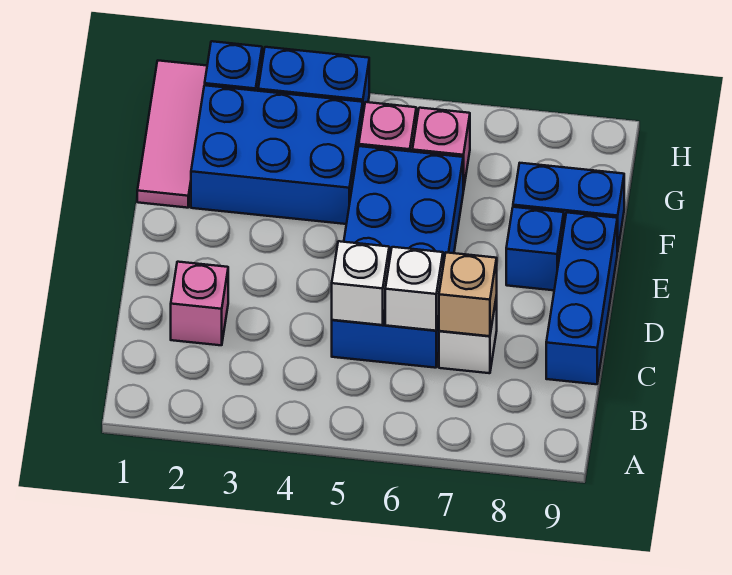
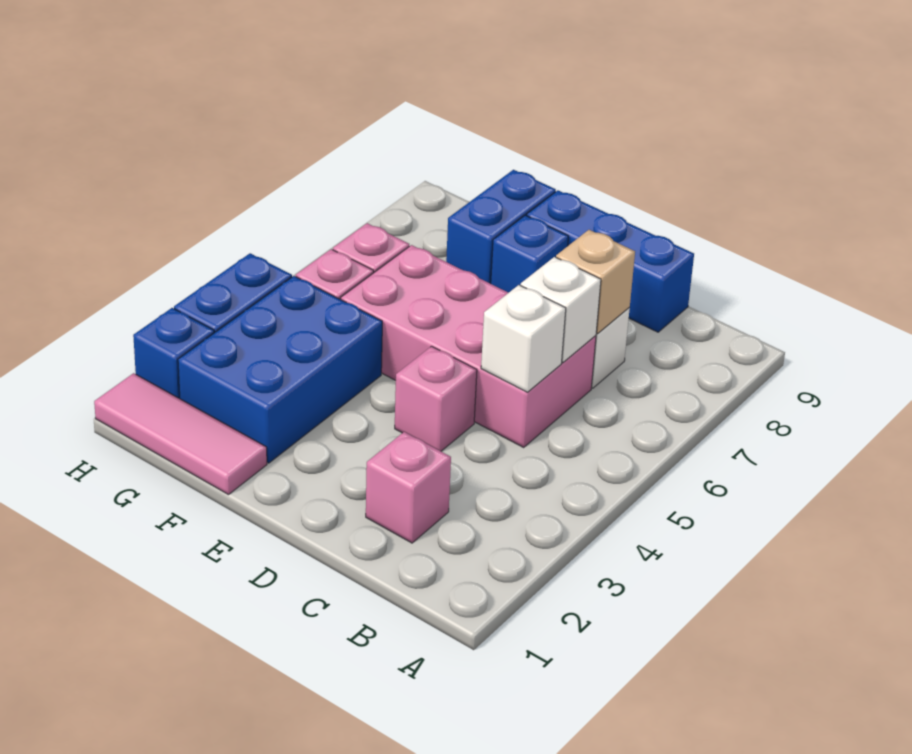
blue 2x4 brick [332,146,463,368] -> pink 2x4 brick [341,245,596,447]
none -> pink 1x1 brick [395,346,477,451]

